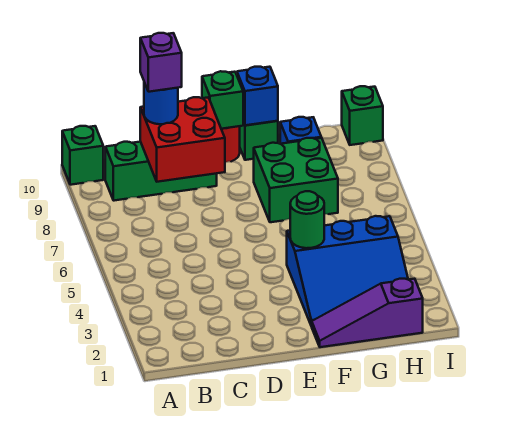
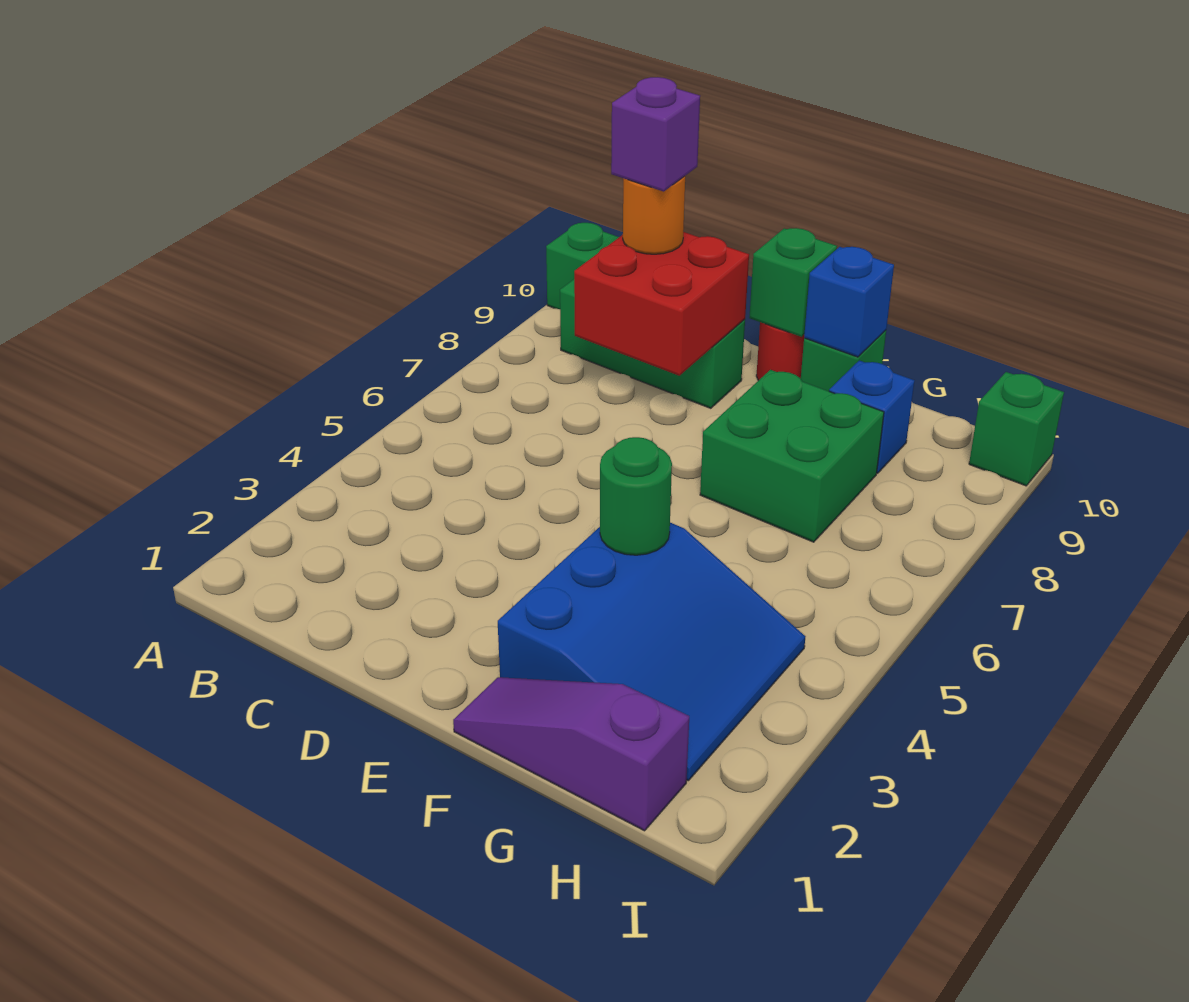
blue 1x1 round brick [144,82,178,124] -> orange 1x1 round brick [623,176,685,254]
blue 3x3 slope [287,216,408,326] -> blue 3x3 slope turned to [498,523,805,780]

